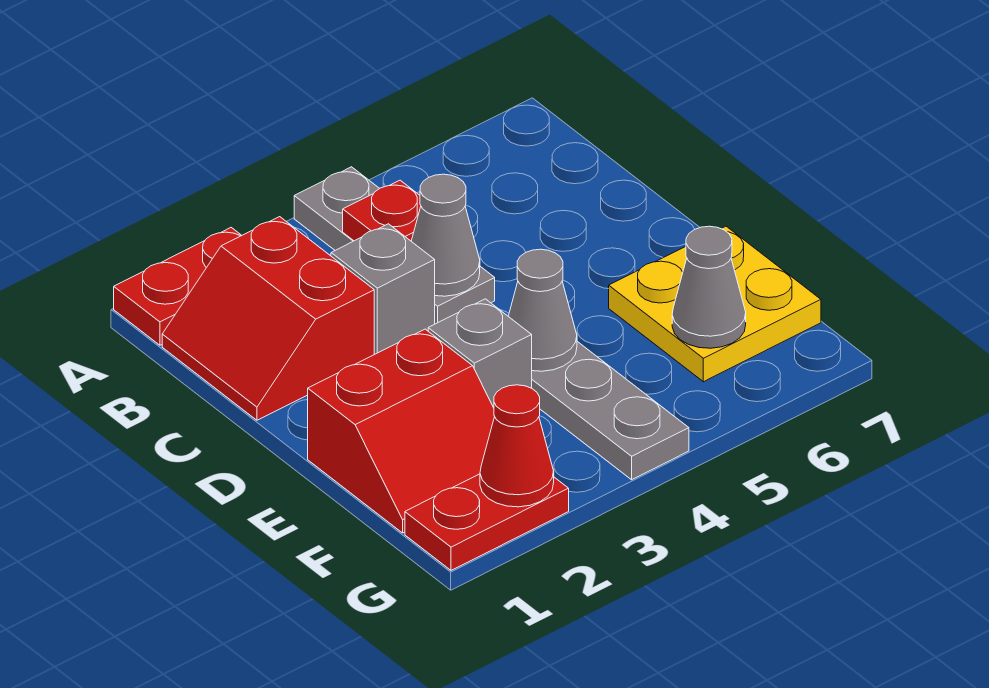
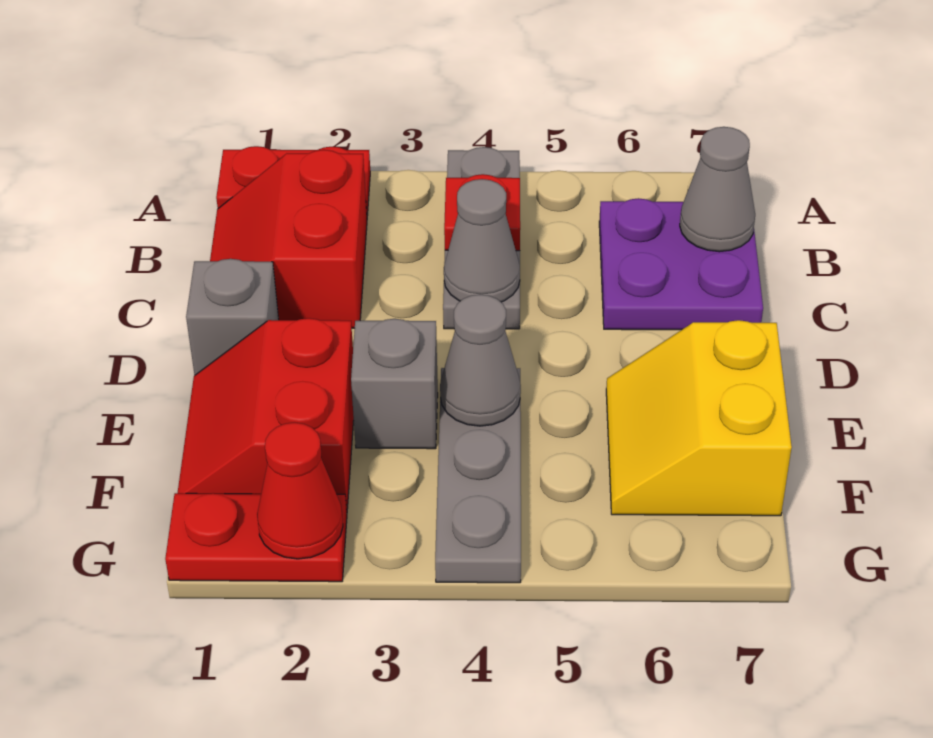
none -> purple 2x2 plate [599,198,763,330]
grey 1x1 brick [331,224,435,354] -> grey 1x1 brick moved to [186,259,279,375]
red 2x2 slope [308,329,495,533] -> red 2x2 slope turned to [178,318,354,510]
yellow 2x2 plate [609,226,821,382] -> yellow 2x2 slope [606,320,792,516]
grey 1x1 cone [672,226,746,348] -> grey 1x1 cone moved to [680,127,755,252]

